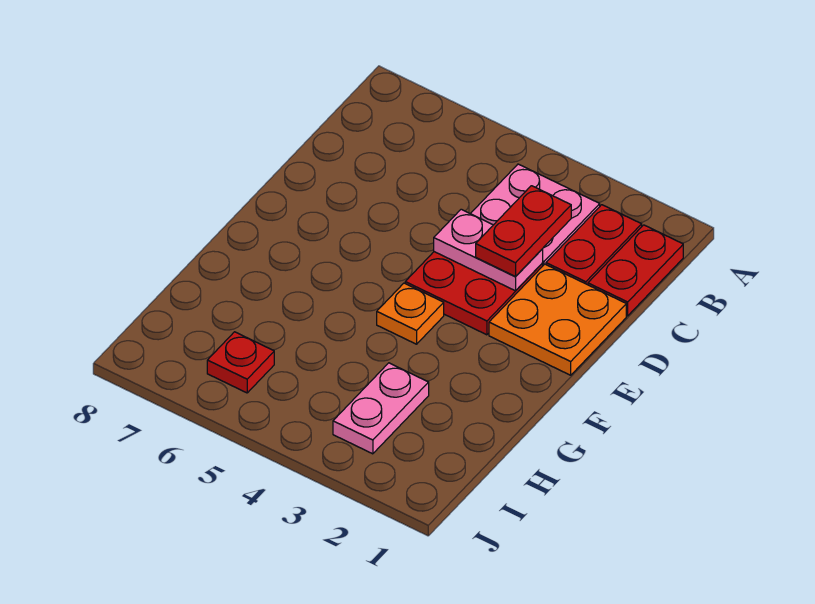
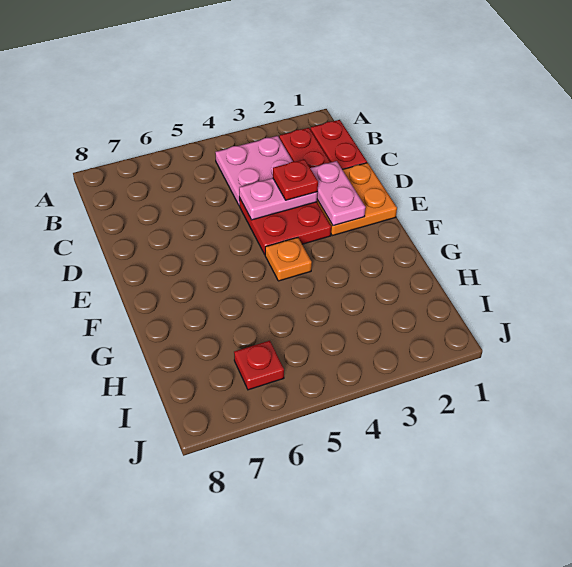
red 1x2 plate [476,186,571,277] -> red 1x1 plate [273,159,318,200]
pink 1x2 plate [333,363,429,454] -> pink 1x2 plate moved to [310,161,366,226]

